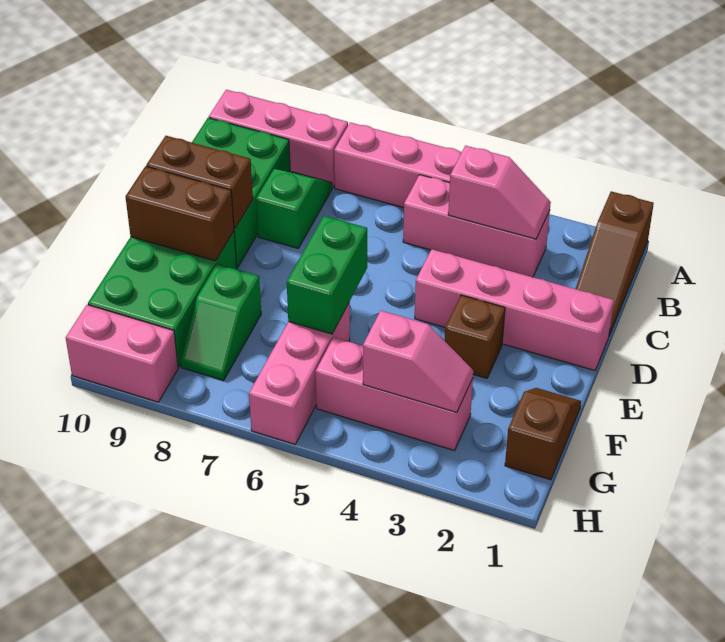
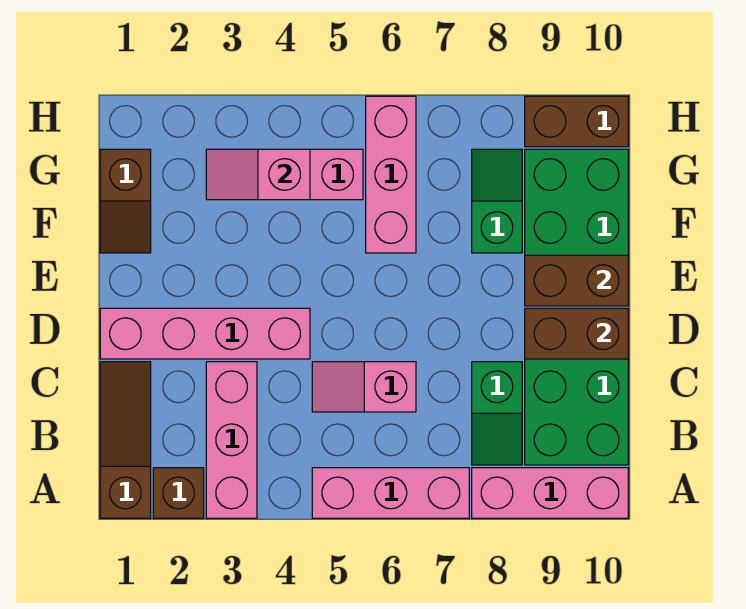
pink 1x3 brick [403,175,550,277] -> pink 1x3 brick turned to [206,362,257,518]
pink 1x2 slope [448,146,551,239] -> pink 1x2 slope moved to [312,362,416,412]
brown 1x1 brick [445,295,505,378] -> brown 1x1 brick moved to [153,468,204,518]
green 1x2 brick [287,216,367,334] -> none
pink 1x2 brick [66,305,178,402] -> brown 1x2 brick [525,96,628,147]

